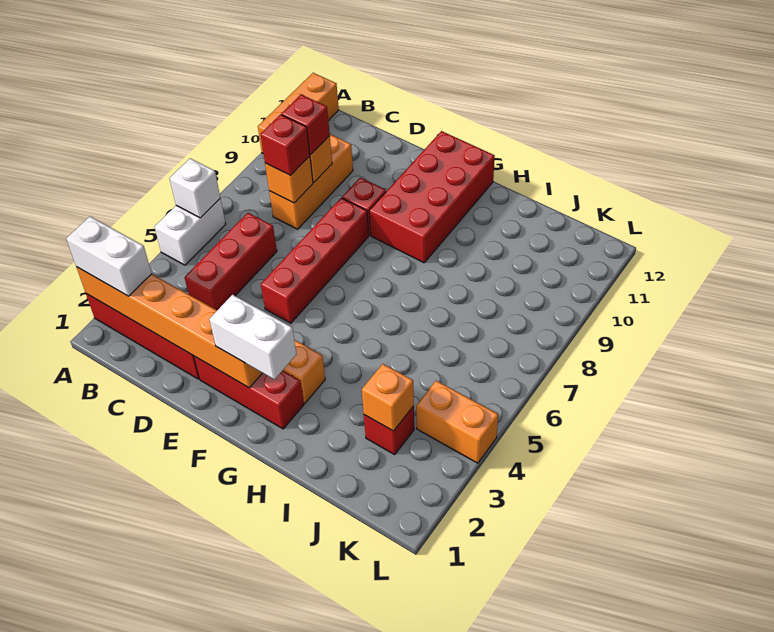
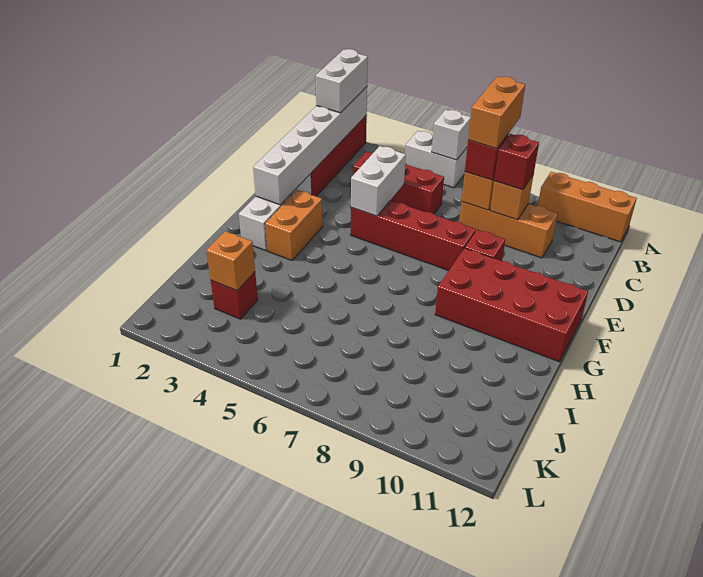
orange 1x6 brick [76,267,262,388] -> white 1x6 brick [253,87,367,205]
red 1x3 brick [194,356,304,429] -> white 1x3 brick [239,174,312,251]
white 1x2 brick [209,295,296,379] -> white 1x2 brick moved to [351,146,406,216]
orange 1x2 brick [416,381,498,463] -> orange 1x2 brick moved to [468,76,525,149]

